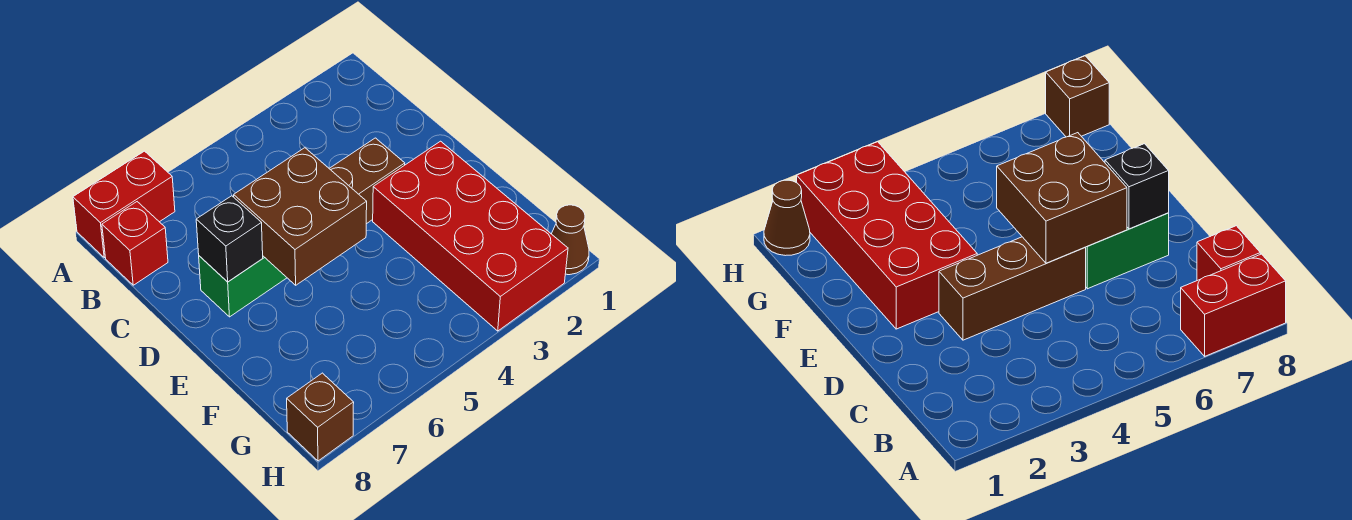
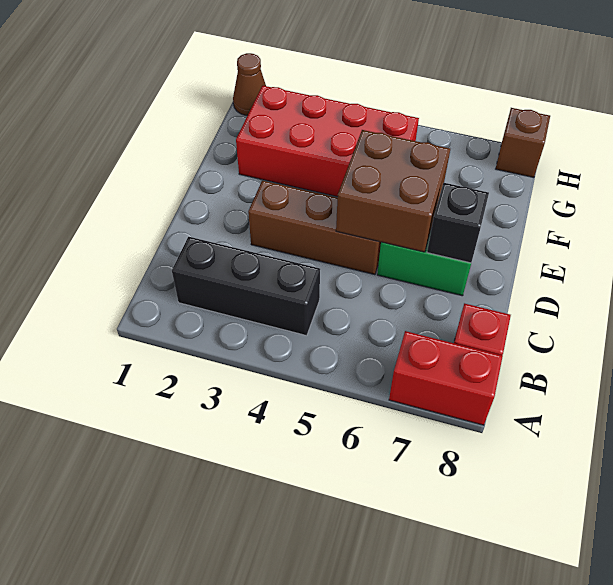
none -> black 1x3 brick [172,237,320,336]
red 2x4 brick [373,141,568,331] -> red 2x4 brick turned to [236,86,419,197]

